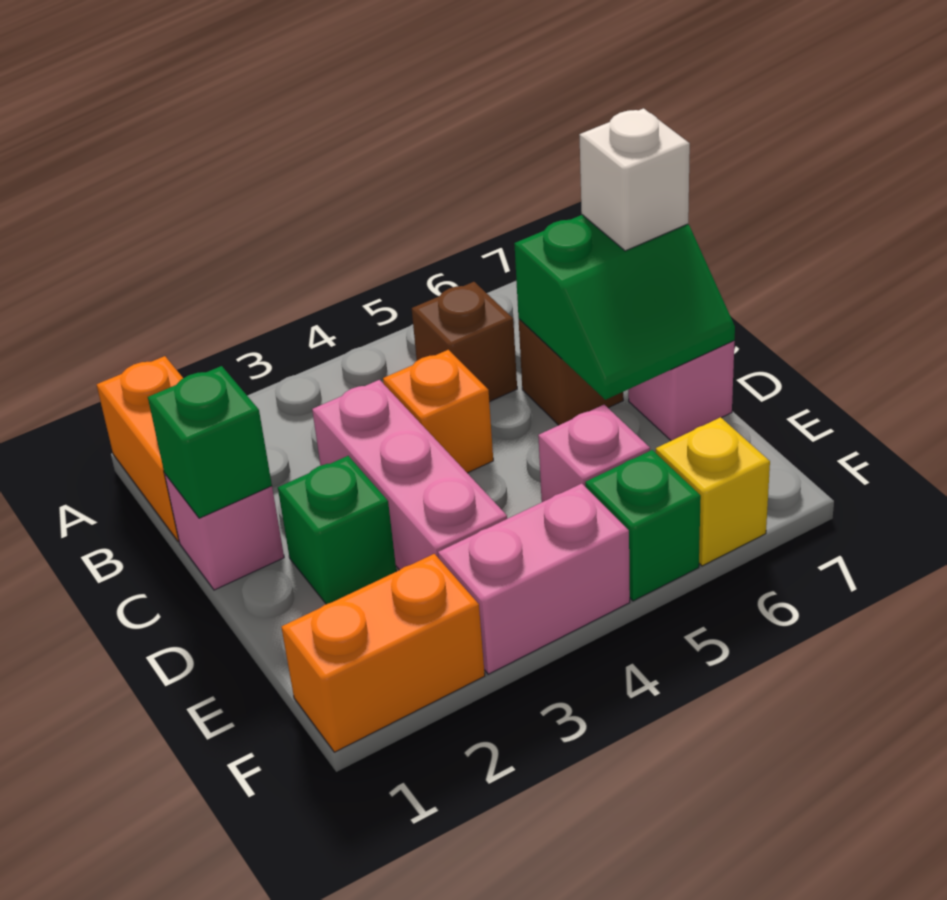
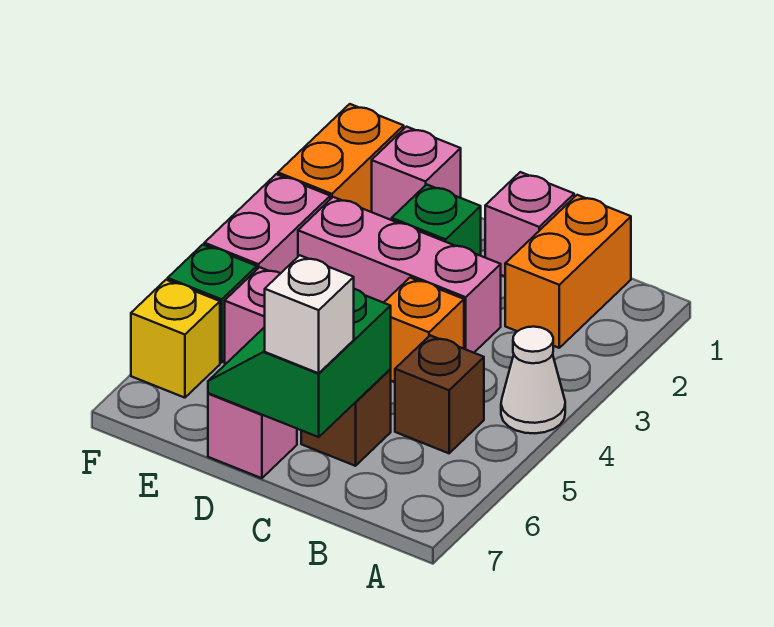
orange 1x2 brick [97,356,183,542] -> orange 1x2 brick turned to [505,195,631,348]
none -> white 1x1 cone [501,327,565,433]
green 1x1 brick [148,366,272,518] -> none
none -> pink 1x1 brick [372,127,461,220]

